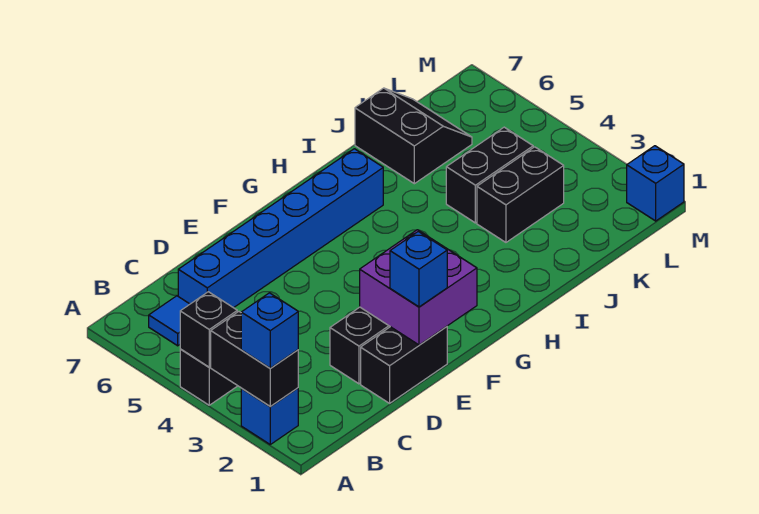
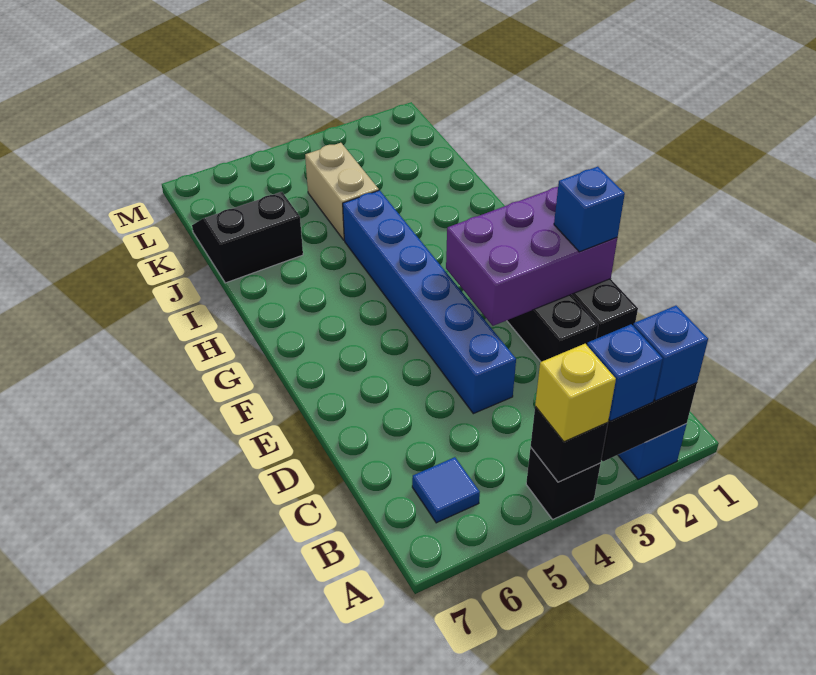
none -> yellow 1x1 brick [535,344,616,442]
blue 1x6 brick [178,149,383,308] -> blue 1x6 brick moved to [343,190,516,414]
purple 2x2 brick [360,230,477,345] -> purple 2x3 brick [446,187,617,326]
black 1x2 brick [477,147,564,242] -> none
black 1x2 brick [446,127,533,223] -> tan 1x2 brick [305,143,379,240]
blue 1x1 brick [627,146,684,221] -> blue 1x1 brick moved to [587,324,663,421]

